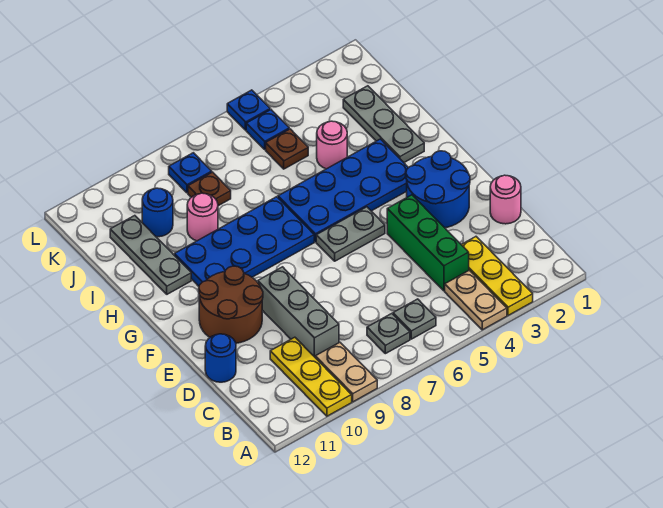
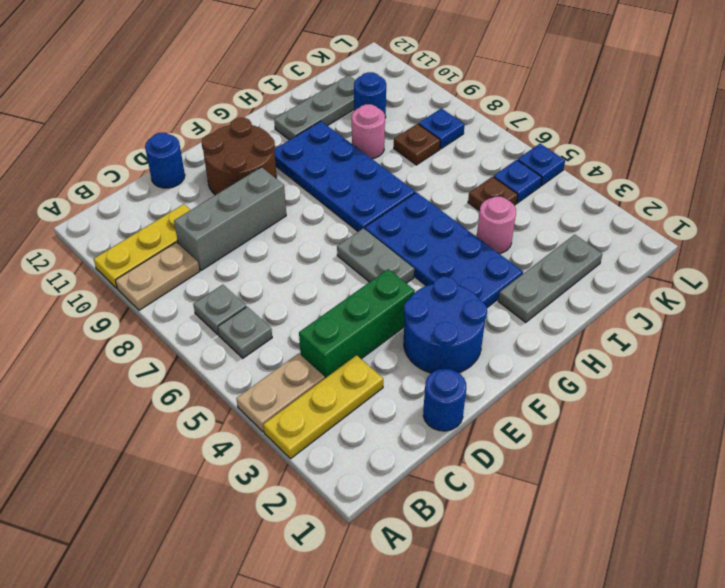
pink 1x1 round brick [490,175,521,224] -> blue 1x1 round brick [423,369,466,431]

